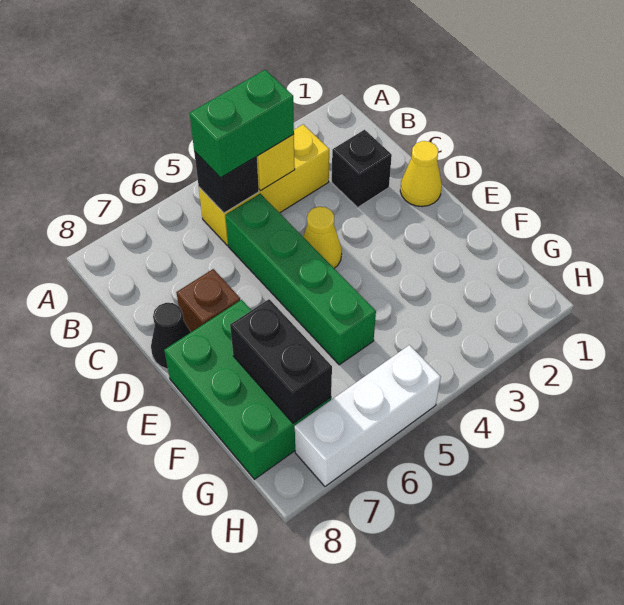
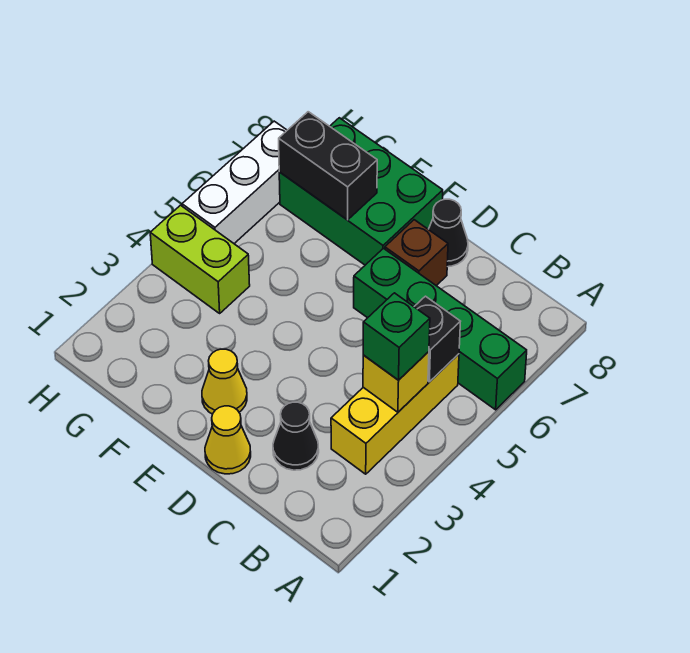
green 1x2 brick [190,70,294,178] -> green 1x1 brick [363,293,430,380]
black 1x1 brick [332,130,392,207] -> black 1x1 cone [273,402,319,470]
green 1x4 brick [225,194,376,365] -> green 1x4 brick moved to [354,248,527,410]
yellow 1x1 cone [303,207,342,268] -> yellow 1x1 cone moved to [202,349,247,414]
none -> lime 1x2 brick [150,205,250,313]

